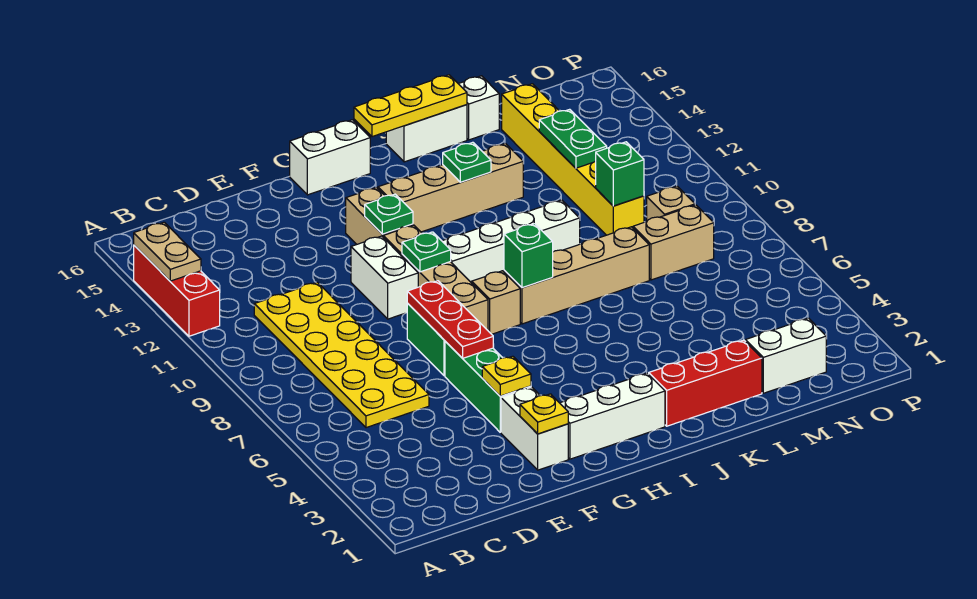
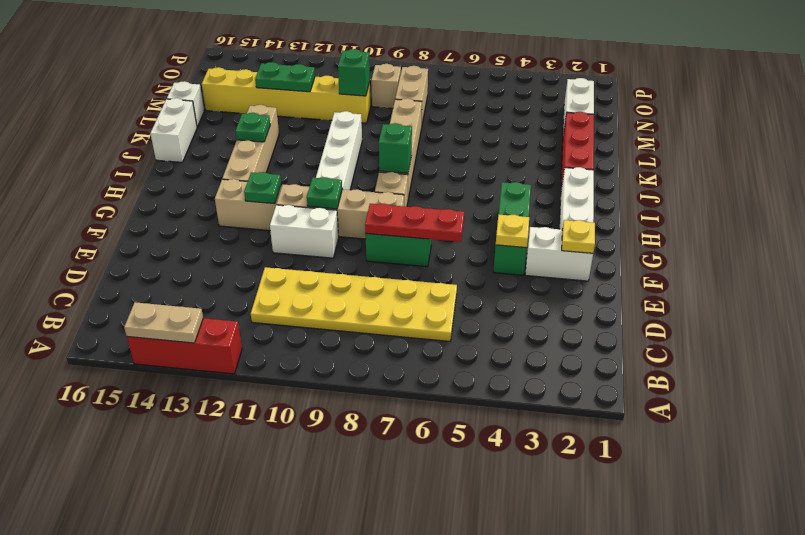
green 1x3 brick [445,341,531,432] -> green 1x3 brick turned to [493,182,531,275]
white 1x2 brick [290,120,370,195] -> none
yellow 1x3 plate [354,75,467,137] -> none

